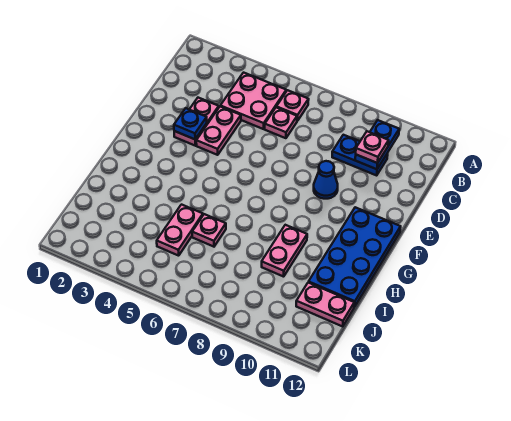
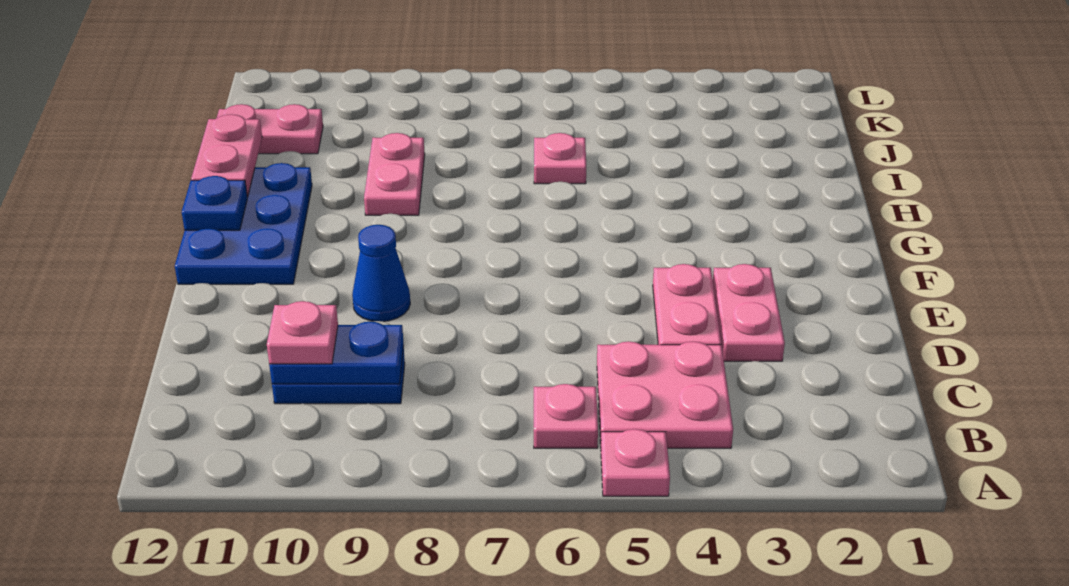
blue 1x2 plate [355,120,399,169] -> blue 1x2 plate turned to [269,322,404,384]
pink 1x1 plate [265,107,297,138] -> pink 1x1 plate moved to [601,429,670,496]
blue 1x1 plate [174,108,207,139] -> blue 1x1 plate moved to [182,176,247,230]
blue 2x4 plate [309,207,401,307] -> blue 2x3 plate [175,163,312,284]
pink 1x2 plate [157,205,203,256] -> pink 1x2 plate moved to [191,114,262,197]

